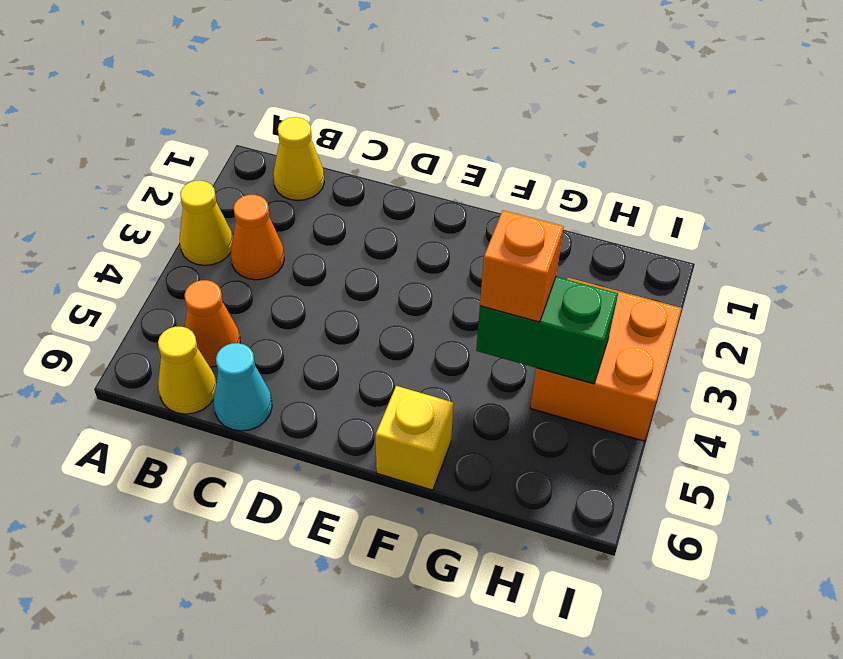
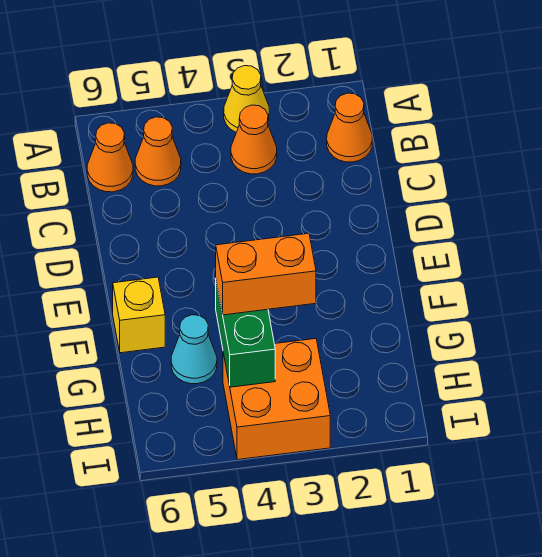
yellow 1x1 cone [273,117,324,201] -> orange 1x1 cone [327,93,372,162]
yellow 1x1 cone [158,327,216,414] -> orange 1x1 cone [87,123,133,192]
cyan 1x1 cone [213,343,272,431] -> cyan 1x1 cone moved to [171,315,217,384]
orange 1x1 brick [480,210,564,322] -> orange 1x2 brick [216,233,316,315]

